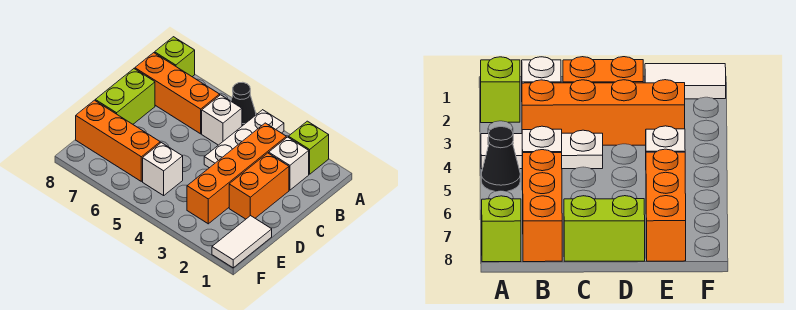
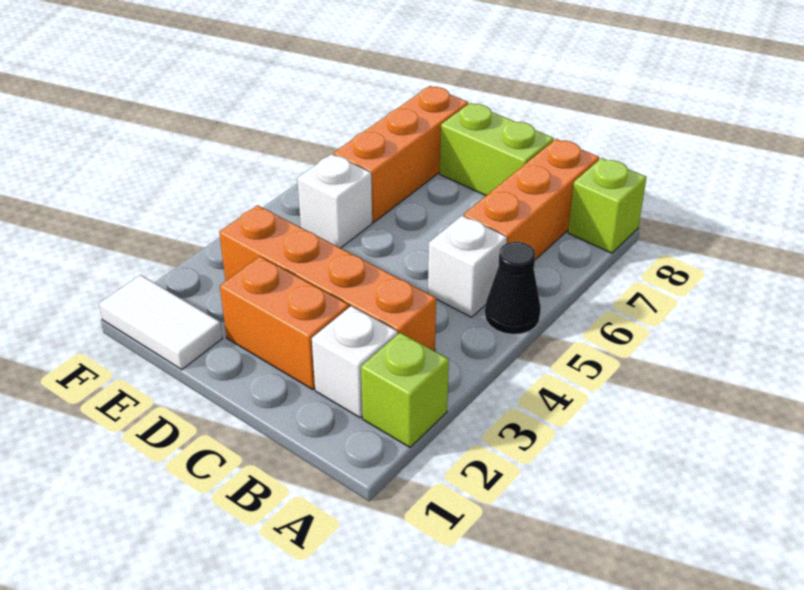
white 1x3 plate [204,110,284,168] -> none

